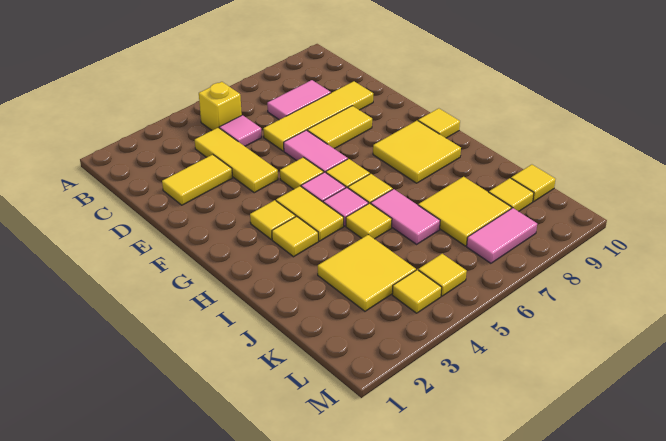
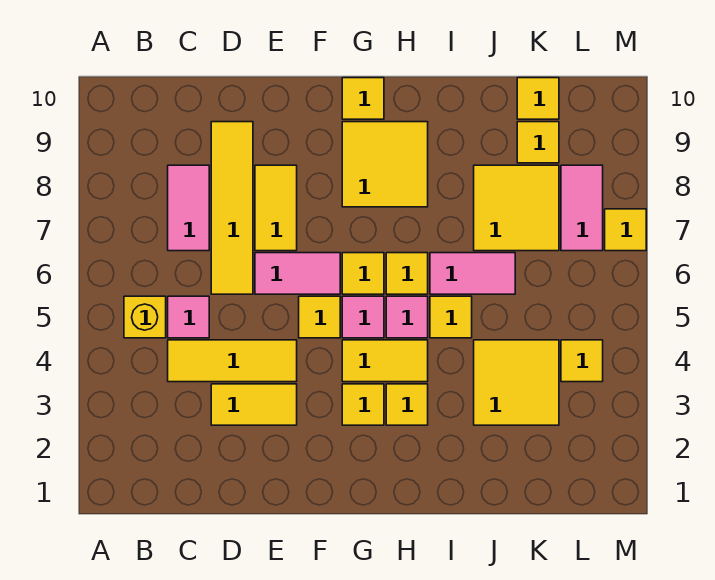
yellow 1x2 tile [162,155,232,205] -> yellow 1x2 tile turned to [211,384,297,425]
yellow 1x1 tile [418,254,467,296] -> yellow 1x1 tile moved to [605,209,646,251]

